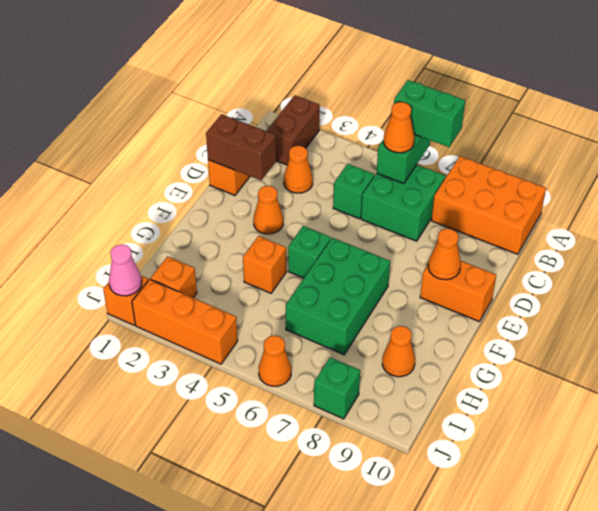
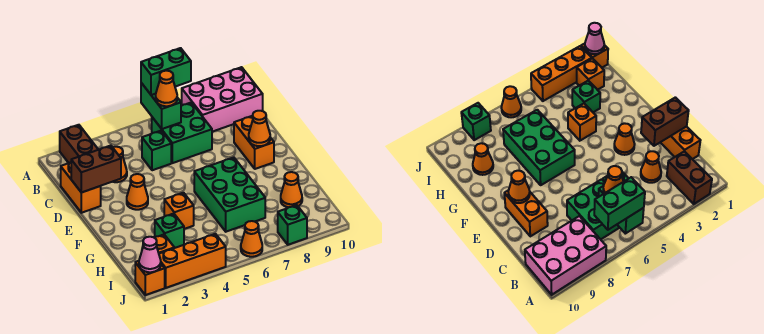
orange 2x3 brick [431,156,546,254] -> pink 2x3 brick [182,67,263,132]
orange 1x2 brick [420,261,496,322] -> orange 1x2 brick turned to [234,116,274,169]
green 1x1 brick [288,226,331,278] -> green 1x1 brick moved to [155,214,184,248]

